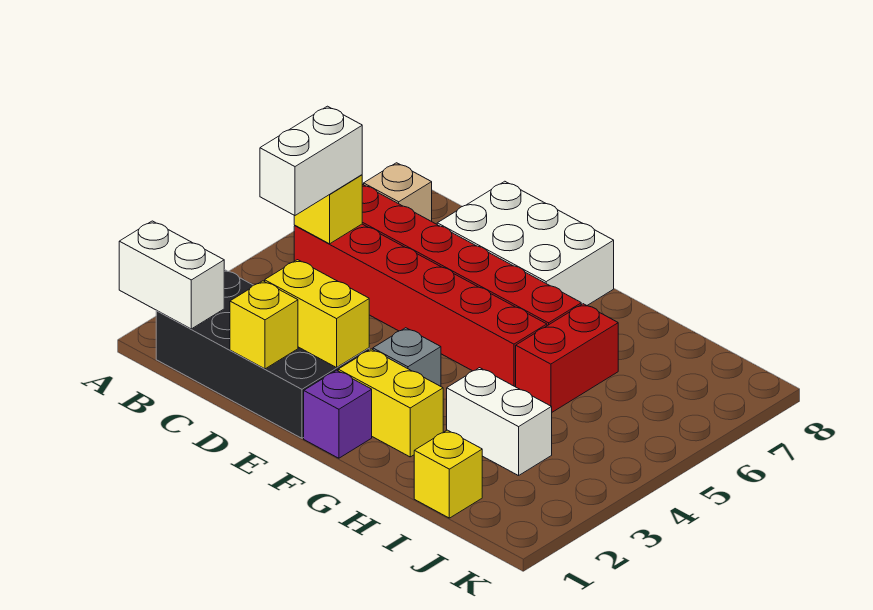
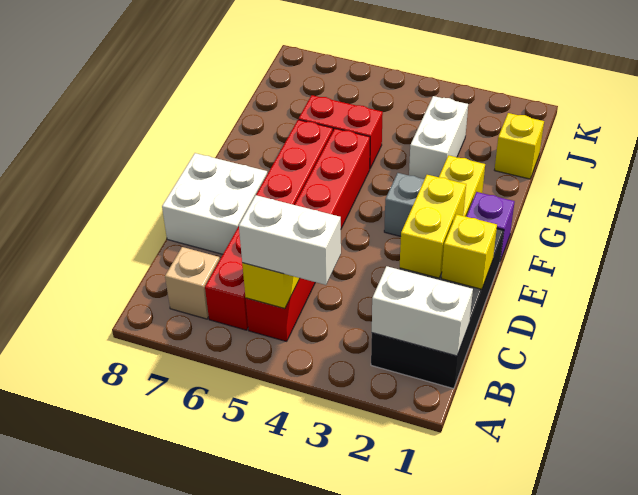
white 1x2 brick [119,221,224,329] -> white 1x2 brick turned to [372,266,473,356]
white 2x3 brick [437,181,614,305] -> white 2x2 brick [162,153,267,254]

